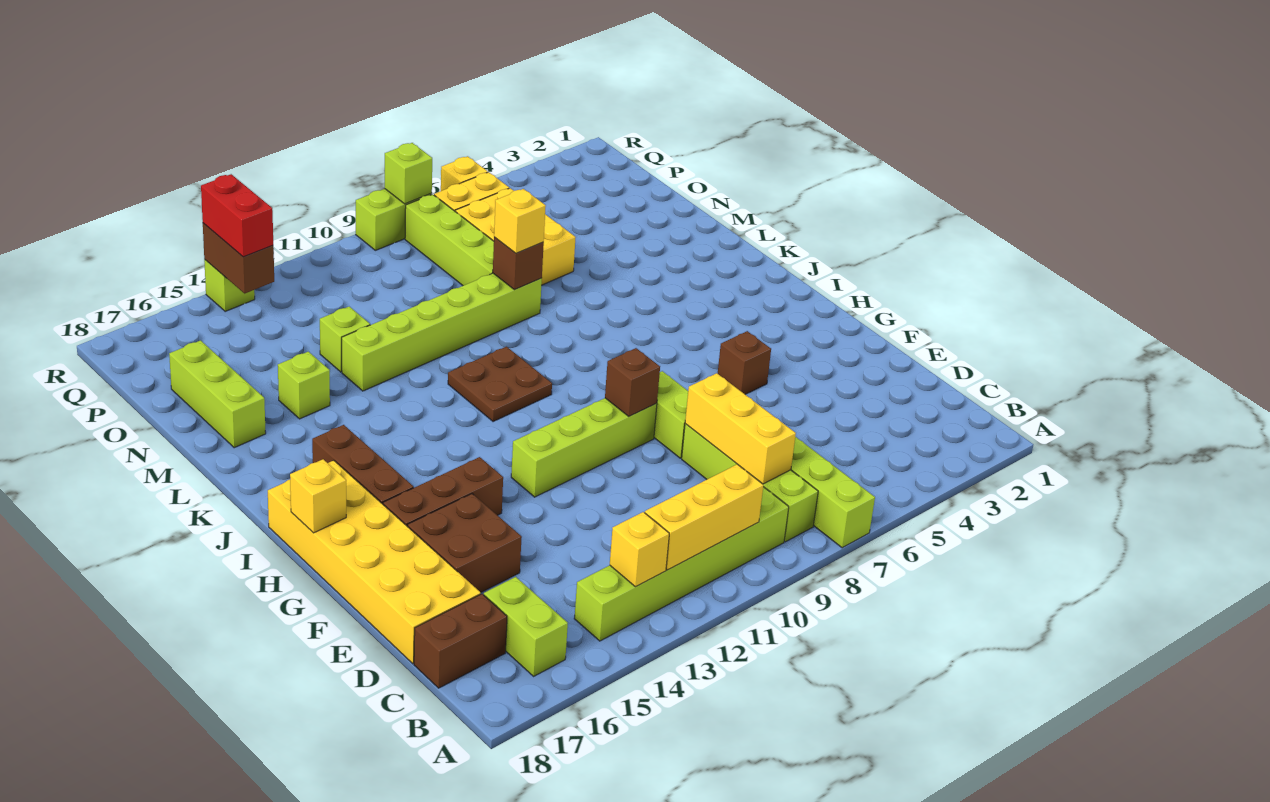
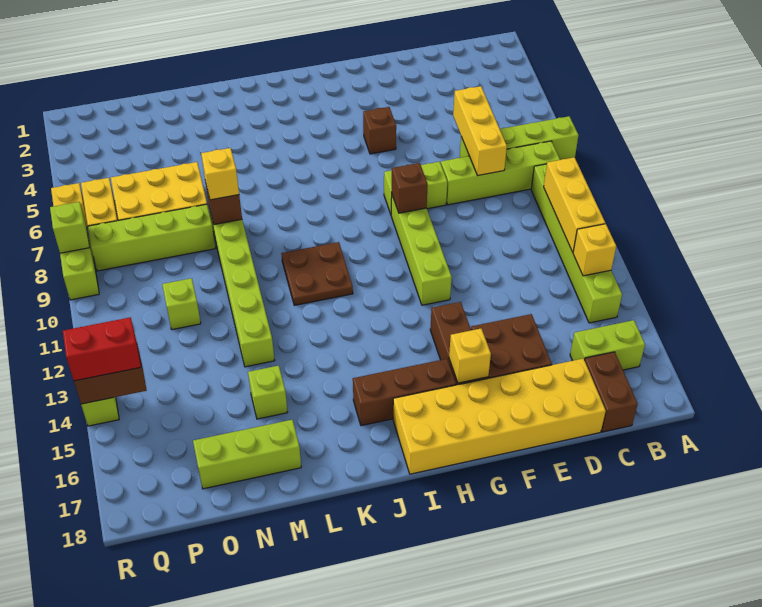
yellow 1x3 brick [685,373,796,484] -> yellow 1x3 brick turned to [453,86,507,176]
yellow 1x1 brick [290,459,346,533] -> yellow 1x1 brick moved to [449,328,491,383]
lime 1x1 brick [320,307,370,372] -> lime 1x1 brick moved to [162,278,201,330]

